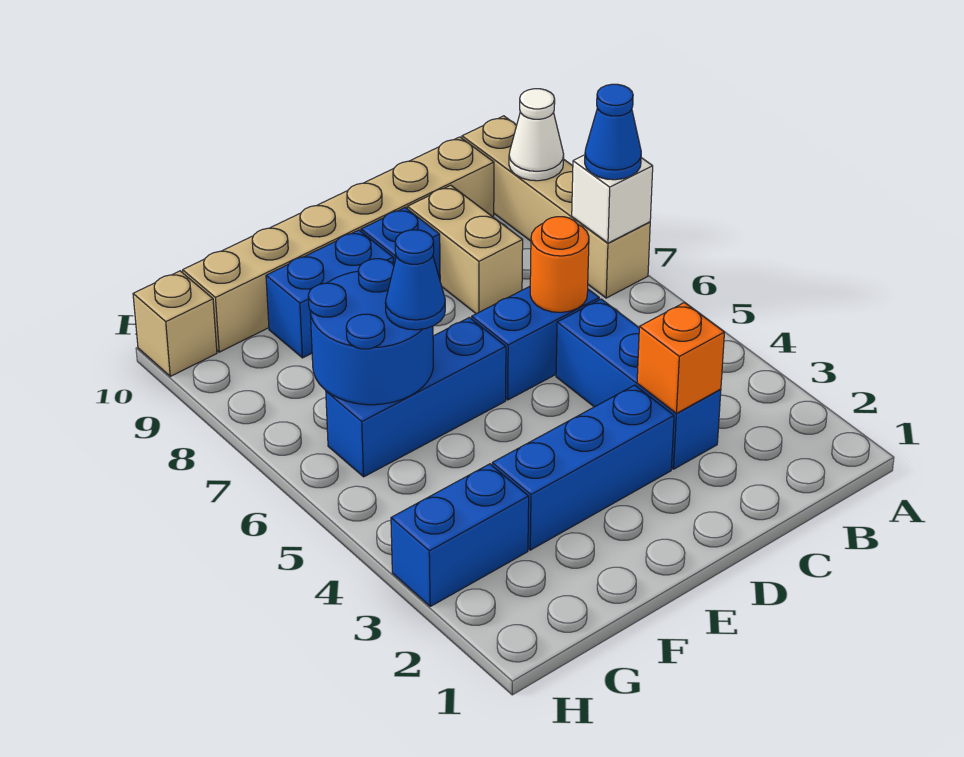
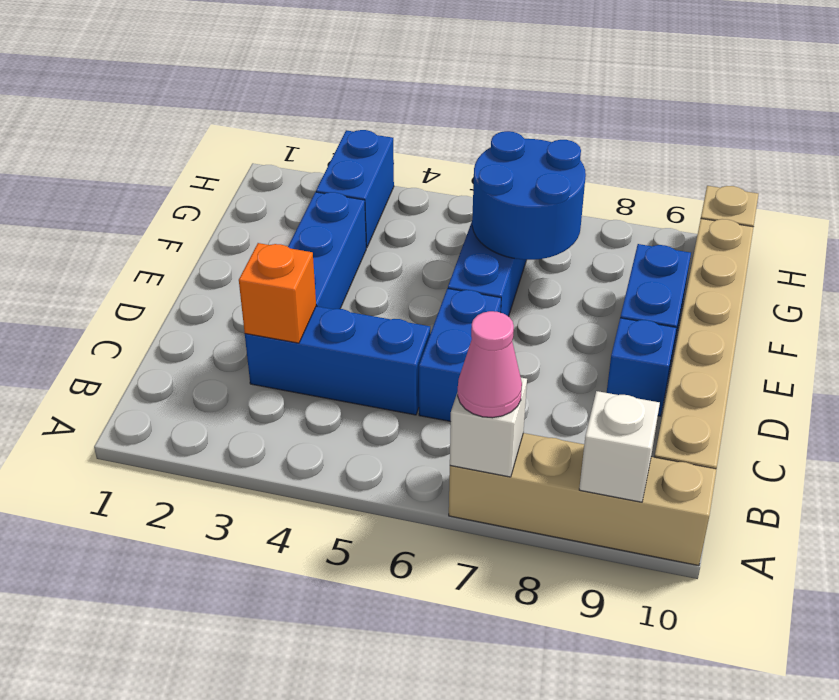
blue 1x1 cone [585,84,641,180] -> pink 1x1 cone [458,311,522,418]
white 1x1 cone [509,89,564,181] -> white 1x1 brick [579,391,660,502]
orange 1x1 round brick [530,217,589,312] -> none
tan 1x2 brick [408,185,523,314] -> none
blue 1x1 cone [385,230,445,330] -> none

